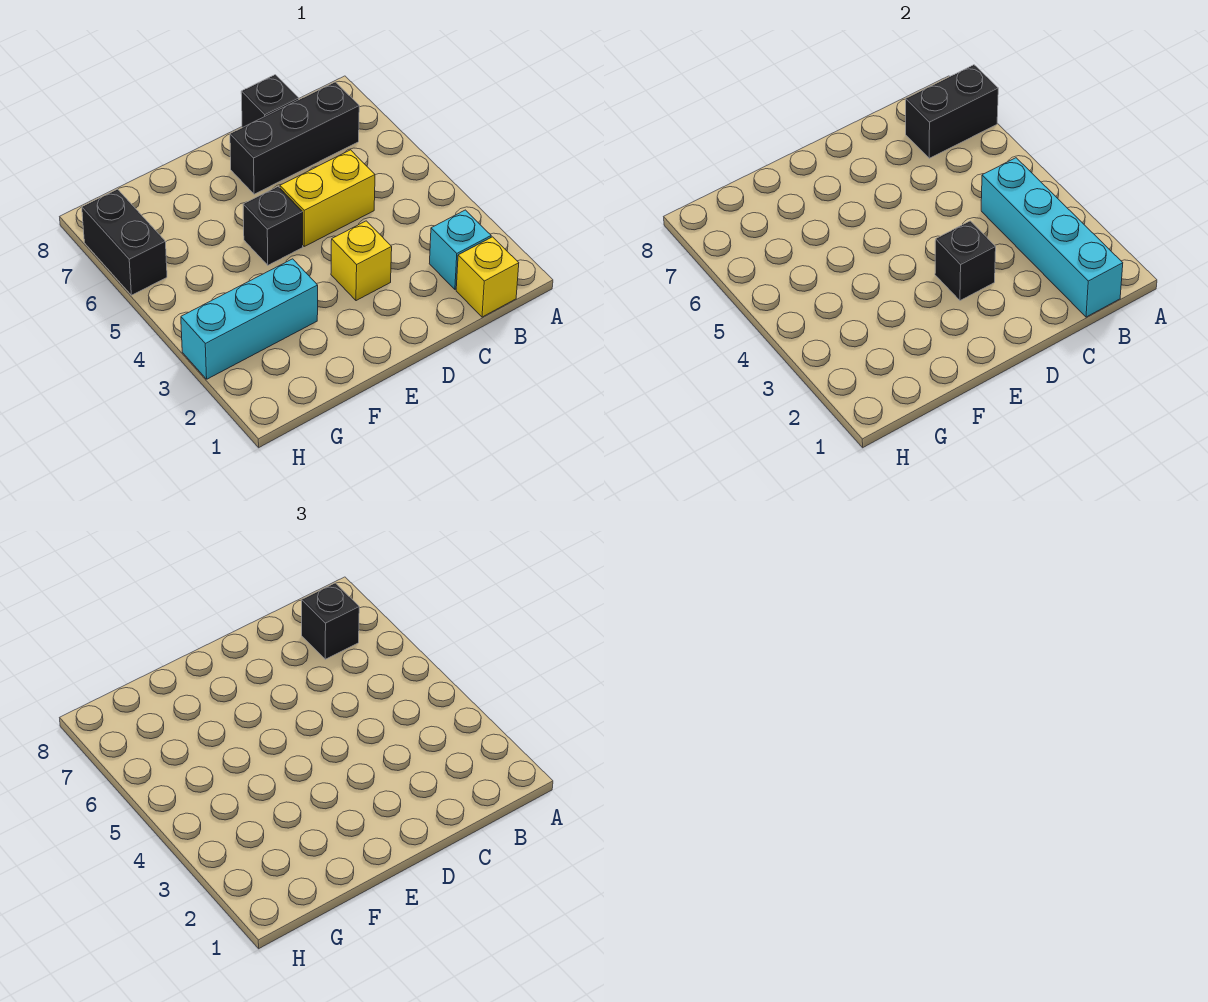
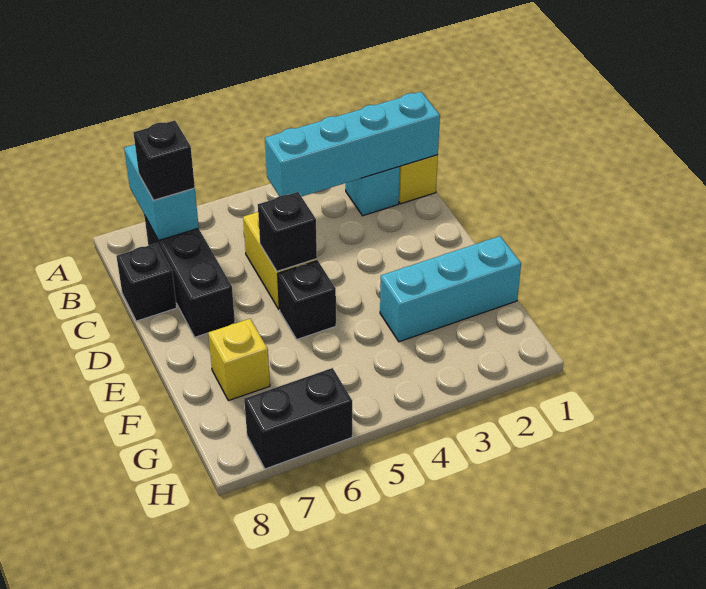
black 1x2 brick [906,65,998,158] -> cyan 1x2 brick [124,145,199,240]
yellow 1x1 brick [331,221,392,301] -> yellow 1x1 brick moved to [208,319,270,401]
black 1x1 brick [935,221,996,301] -> black 1x1 brick moved to [258,192,317,271]
cyan 1x3 brick [181,259,318,379] -> cyan 1x3 brick turned to [380,236,521,342]

